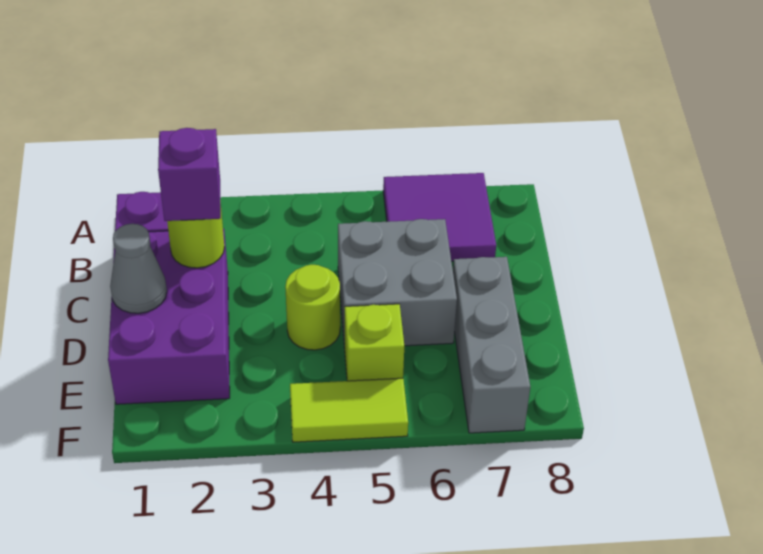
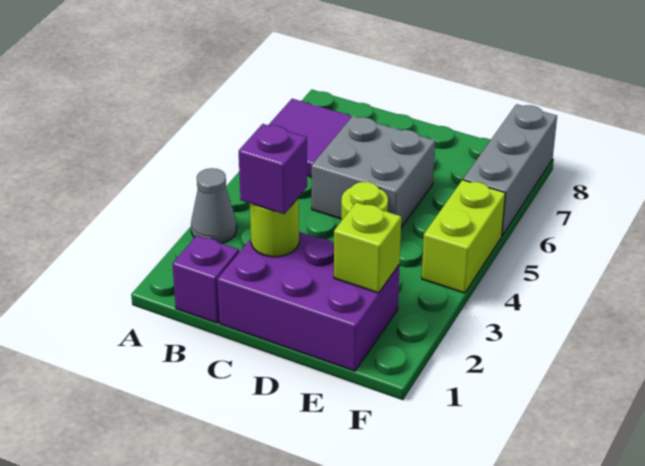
grey 1x1 cone [110,224,167,313] -> grey 1x1 cone moved to [191,168,237,243]
grey 1x3 brick [453,257,530,433] -> grey 1x3 brick turned to [463,104,557,236]
lime 1x1 brick [345,304,404,381] -> lime 1x1 brick moved to [334,202,401,293]
lime 1x2 tile [290,378,408,442] -> lime 1x2 brick [422,180,505,293]

